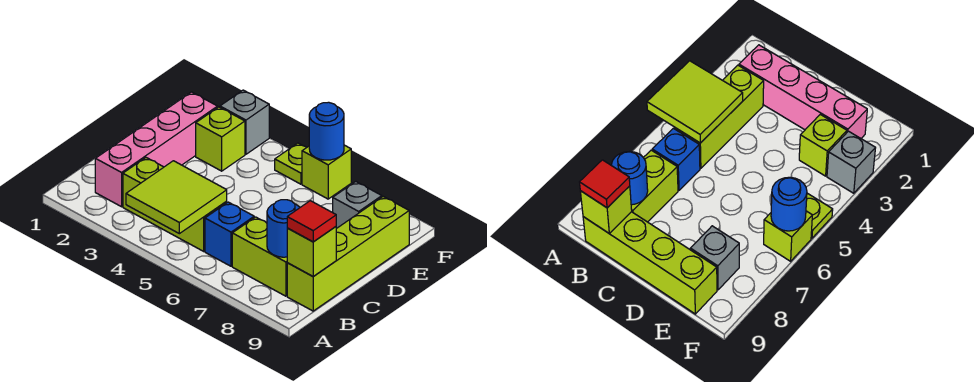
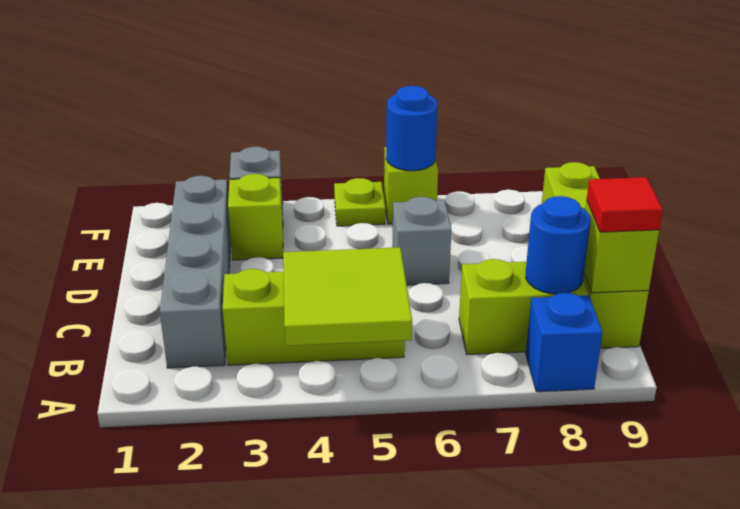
pink 1x4 brick [95,92,218,207] -> grey 1x4 brick [160,176,231,368]
blue 1x1 brick [205,202,254,266] -> blue 1x1 brick moved to [526,293,603,392]
grey 1x1 brick [333,182,382,229] -> grey 1x1 brick moved to [392,197,451,285]

